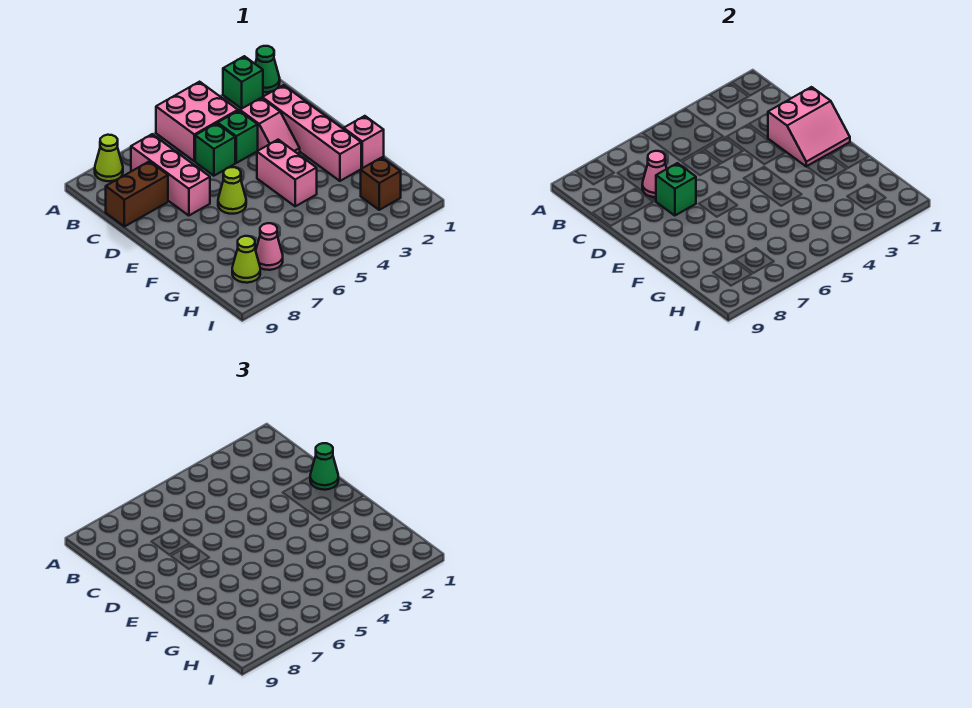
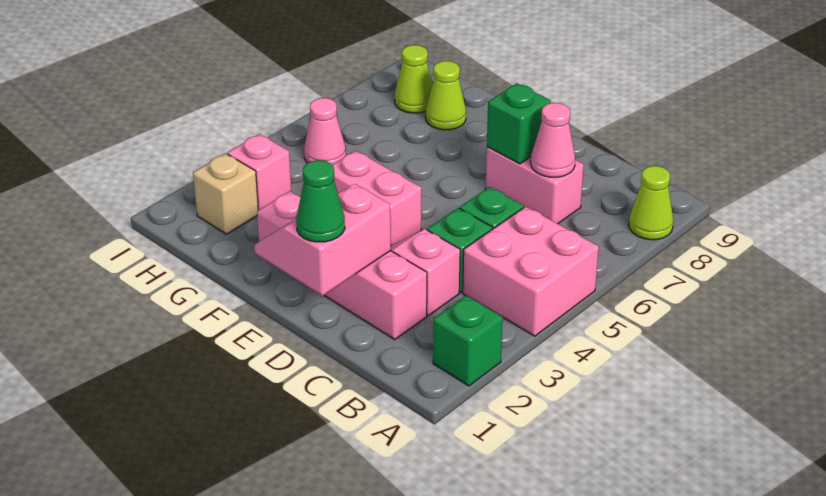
green 1x1 cone [255,46,280,92] -> none
pink 1x3 brick [131,134,210,216] -> pink 1x2 brick [485,147,584,224]
brown 1x2 brick [106,161,168,227] -> none
lime 1x1 cone [218,167,246,214] -> lime 1x1 cone moved to [426,61,466,130]
pink 1x1 brick [344,116,384,168] -> pink 1x1 brick moved to [227,134,291,210]
brown 1x1 brick [361,158,401,210] -> tan 1x1 brick [193,153,258,234]
pink 1x1 cone [256,223,283,270] -> pink 1x1 cone moved to [304,98,346,165]

